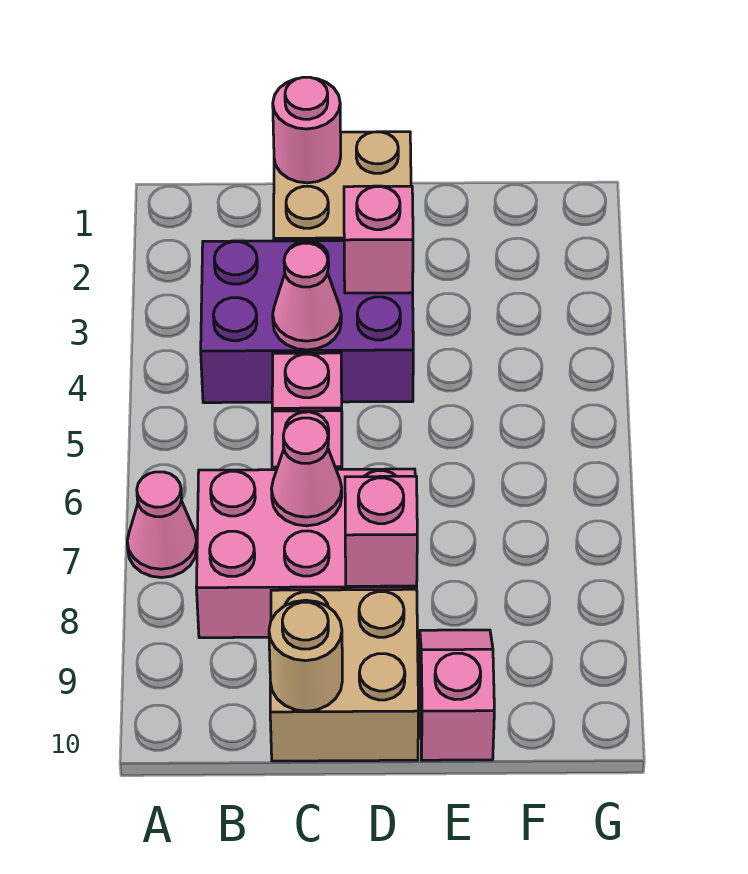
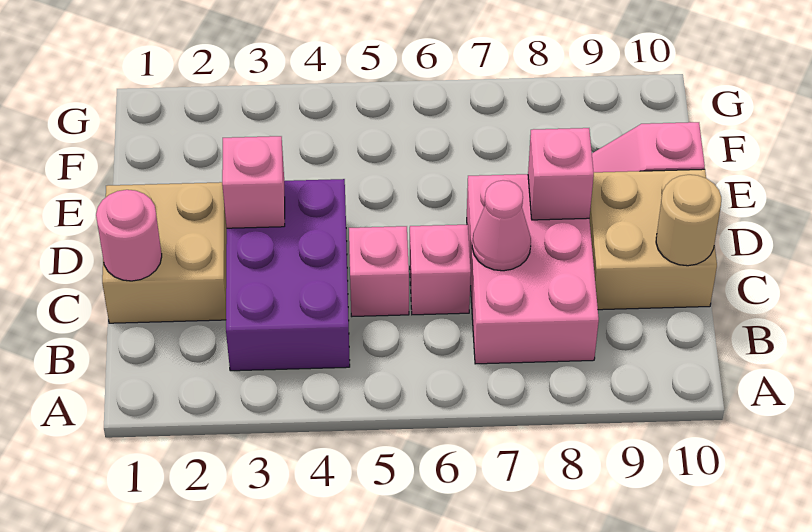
pink 1x1 cone [127,472,197,578] -> none
pink 1x1 cone [273,243,341,350] -> none

